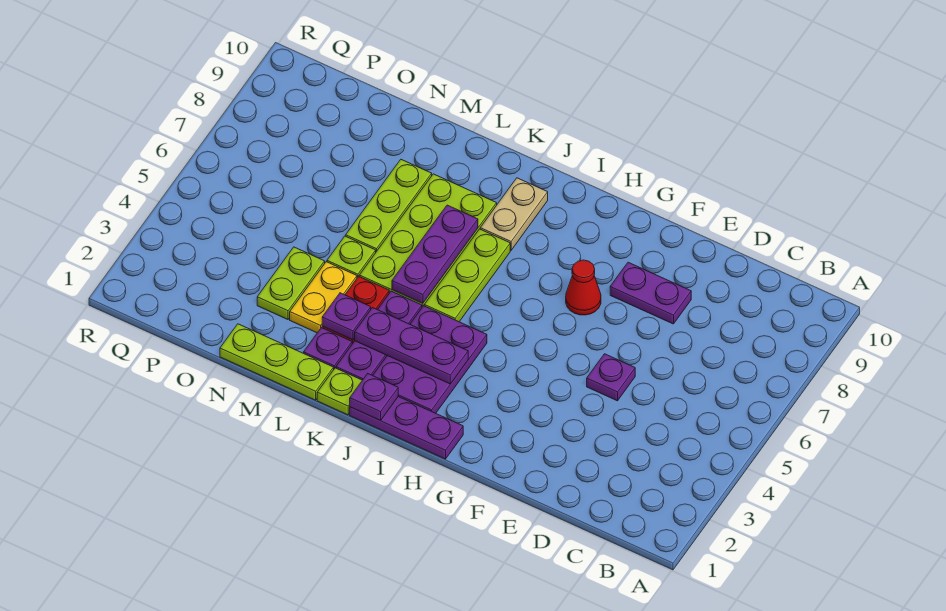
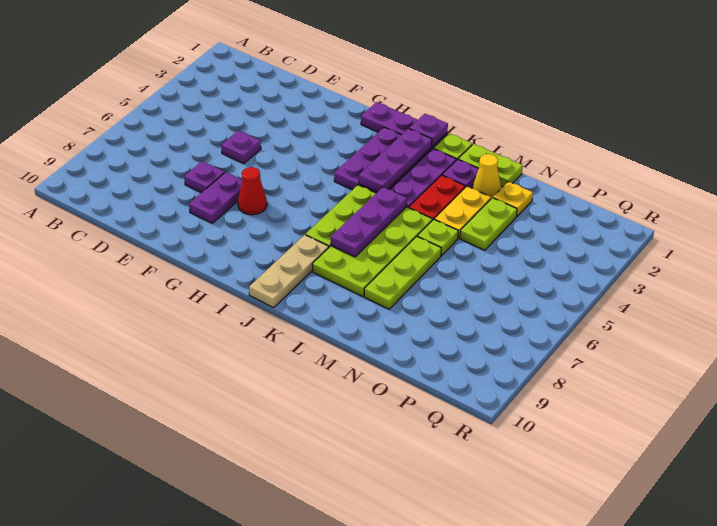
purple 1x2 plate [610,262,691,324] -> purple 1x2 plate turned to [189,172,242,223]
purple 1x3 plate [355,308,468,384] -> purple 1x3 plate turned to [359,129,432,192]
tan 1x2 plate [480,178,548,250] -> tan 1x3 plate [249,235,329,308]
lime 1x3 plate [220,324,334,400] -> lime 1x2 plate [458,144,523,187]
purple 1x1 plate [322,293,371,340] -> purple 1x1 plate moved to [184,161,225,193]
none -> yellow 1x1 cone [473,154,501,199]
none -> yellow 1x1 plate [493,182,533,216]

